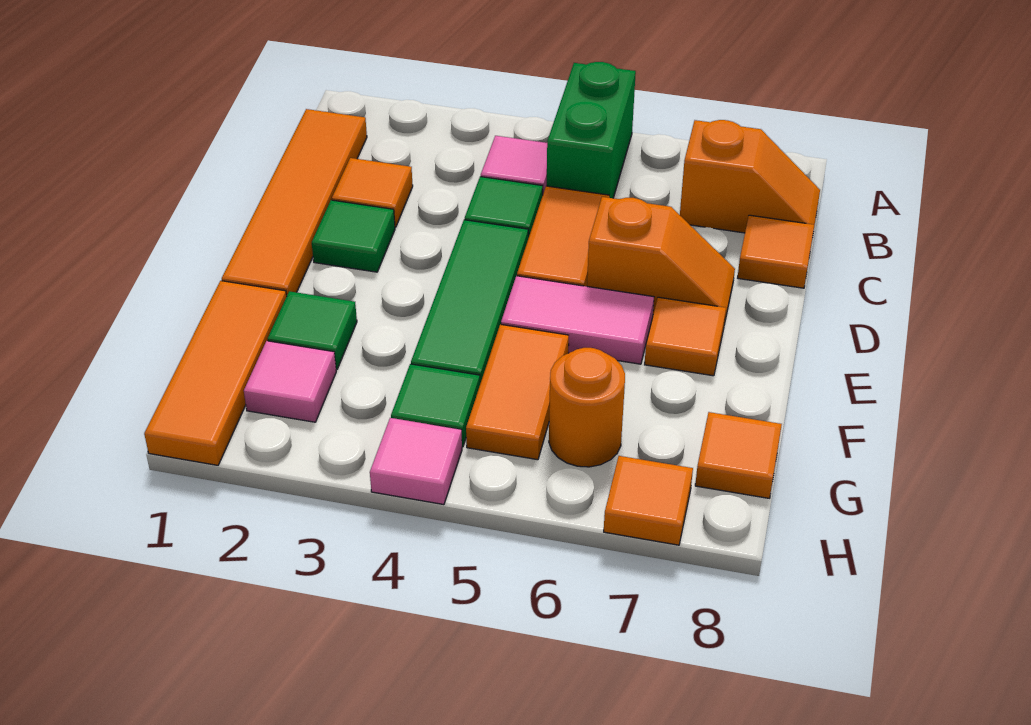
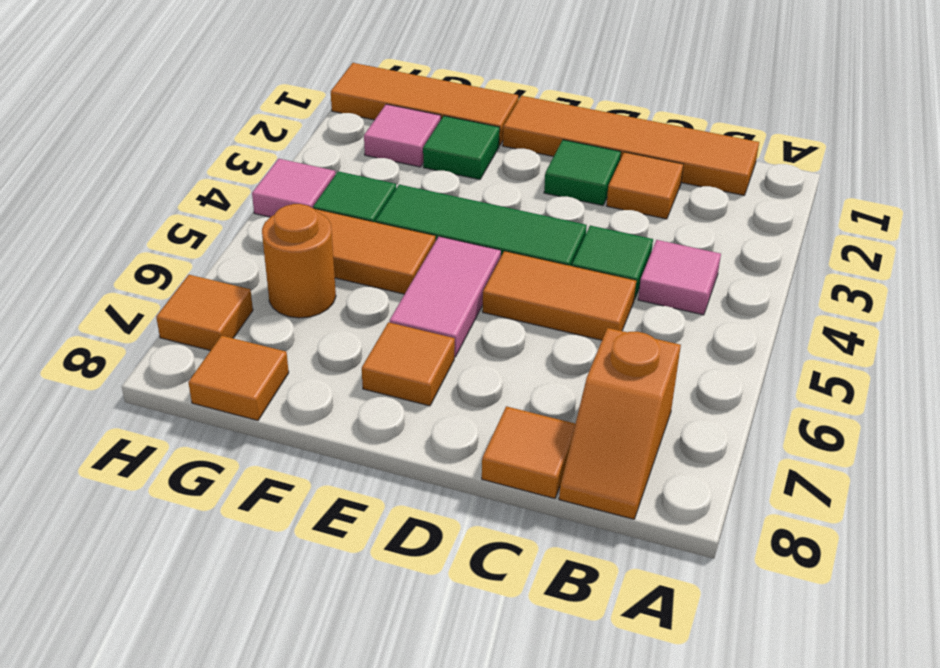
green 1x2 brick [547,62,636,198] -> none
orange 1x2 slope [587,197,735,324] -> none

